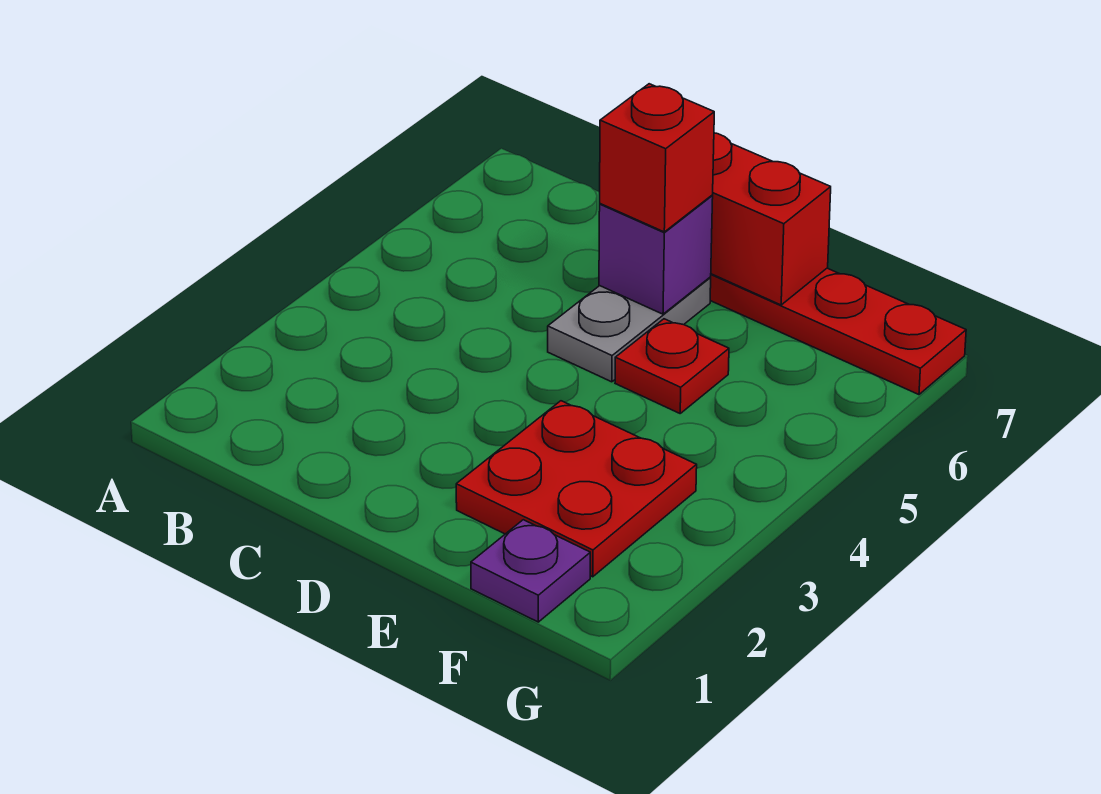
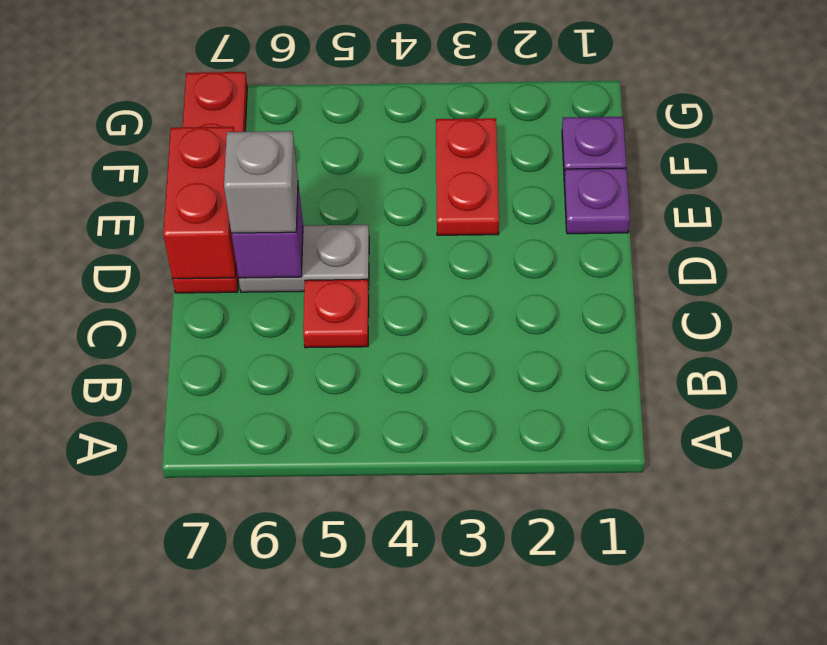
red 1x1 brick [600,84,714,232] -> grey 1x1 brick [224,131,298,233]
none -> purple 1x1 plate [564,168,630,234]
red 2x2 plate [456,401,697,577] -> red 1x2 plate [436,118,499,235]
red 1x1 plate [615,319,729,413] -> red 1x1 plate moved to [303,279,369,348]

